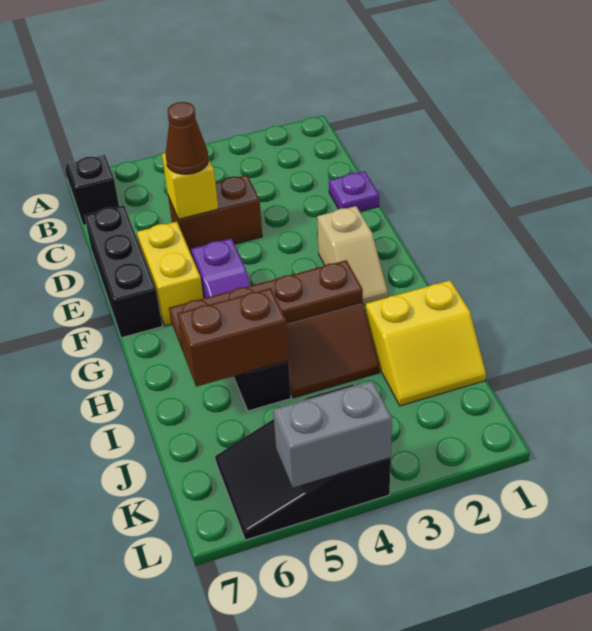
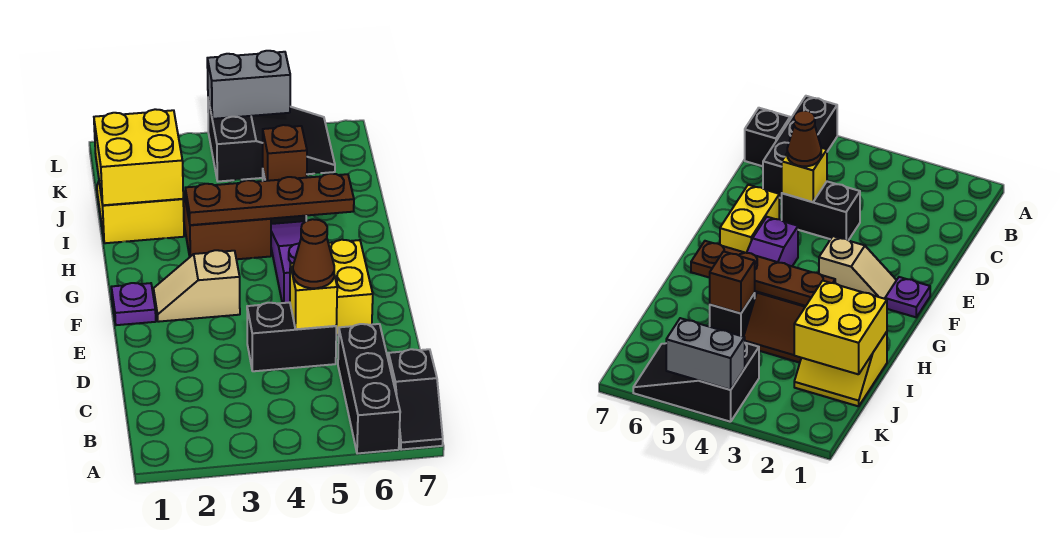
purple 1x1 plate [329,171,379,212] -> purple 1x1 plate moved to [111,283,156,325]
brown 1x2 brick [168,175,262,255] -> black 1x2 brick [247,302,336,371]
black 1x3 brick [84,205,162,338] -> black 1x3 brick moved to [338,324,400,454]
tan 1x2 slope [317,206,388,305] -> tan 1x2 slope turned to [154,250,240,322]
none -> yellow 2x2 brick [94,109,183,205]
brown 1x2 brick [177,288,289,387] -> brown 1x1 brick [263,125,307,181]

